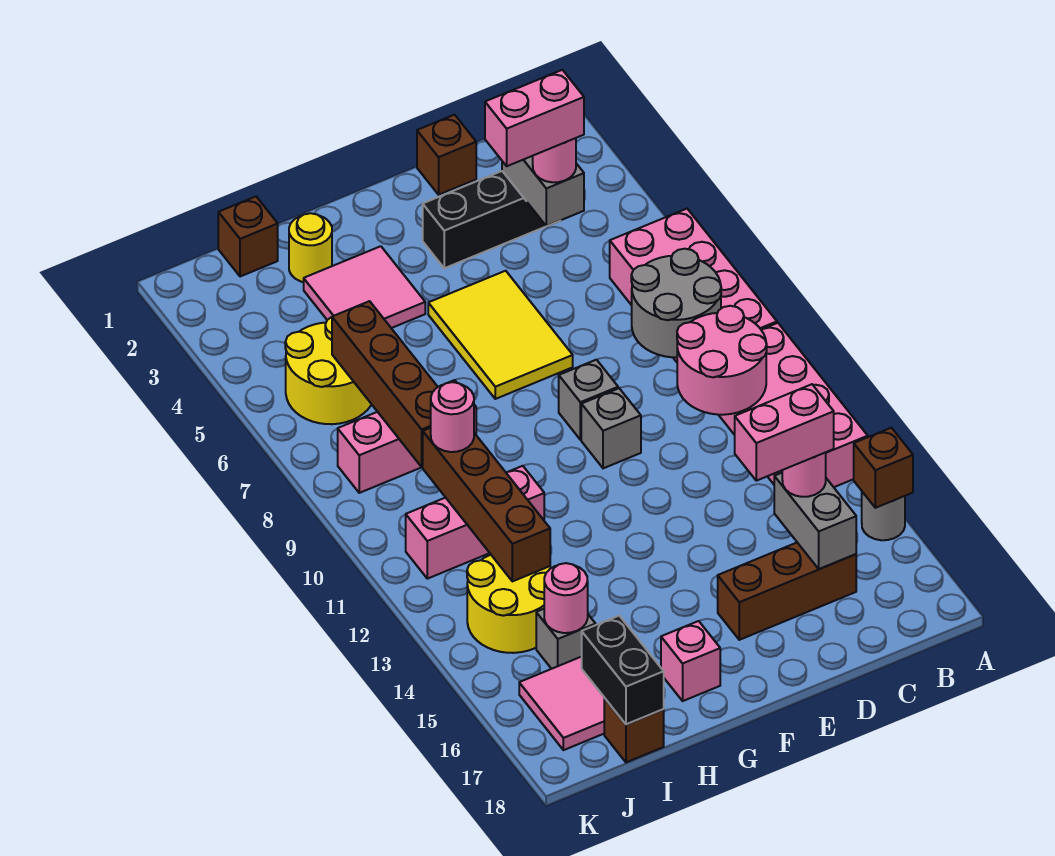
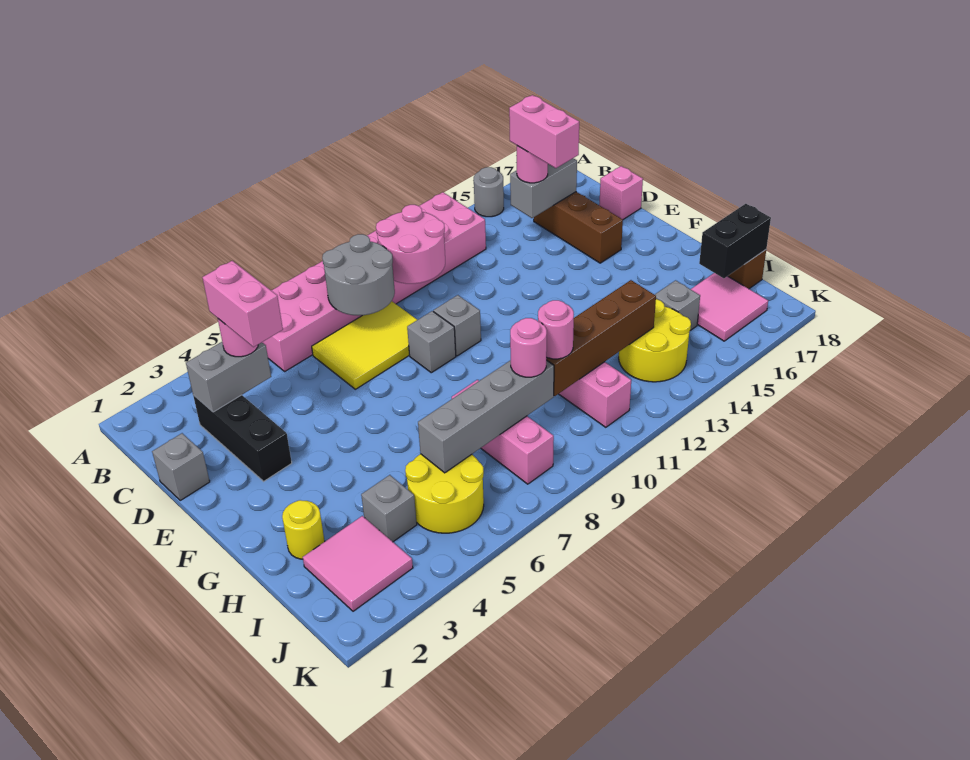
brown 1x1 brick [854,428,913,508] -> none
brown 1x1 brick [417,115,476,195] -> grey 1x1 brick [152,433,210,501]
yellow 2x3 tile [428,271,573,399] -> yellow 2x3 tile moved to [312,301,417,389]
pink 2x2 tile [304,246,425,328] -> pink 2x2 tile moved to [303,516,413,611]
pink 1x1 brick [661,621,720,701] -> pink 1x1 brick moved to [599,166,643,219]
brown 1x1 brick [218,197,278,277] -> none
none -> grey 1x1 brick [361,475,417,542]
brown 1x4 brick [332,301,438,467] -> grey 1x4 brick [418,360,554,473]
pink 1x1 round brick [544,563,588,633] -> pink 1x1 round brick moved to [510,318,547,377]

